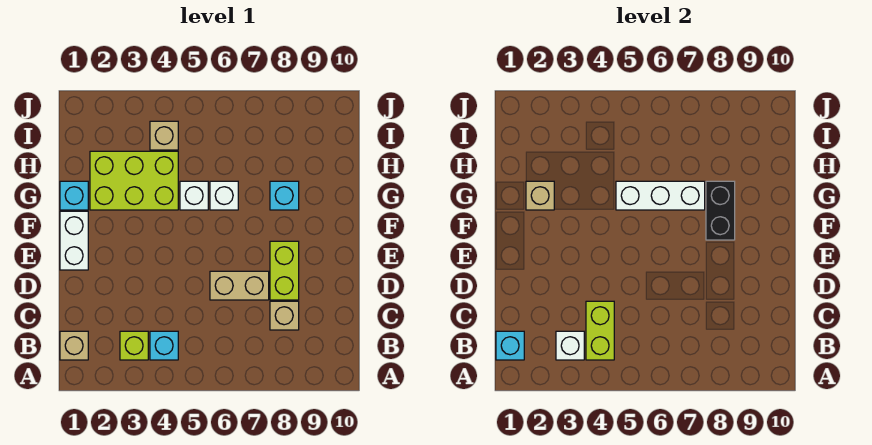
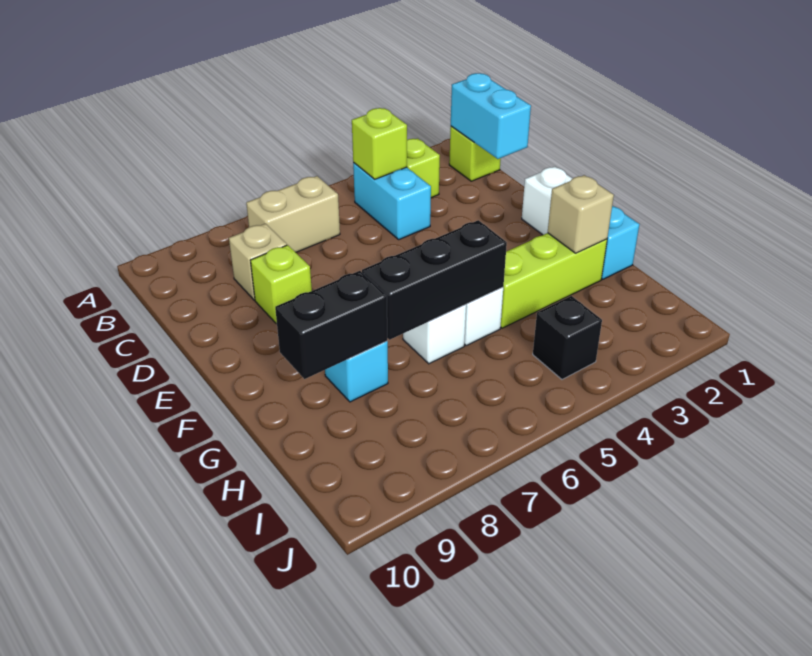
tan 1x1 brick [60,331,88,360] -> lime 1x1 brick [449,126,501,181]
cyan 1x1 brick [496,331,524,360] -> cyan 1x2 brick [451,73,531,159]
white 1x1 brick [556,331,584,360] -> none
cyan 1x1 brick [150,331,178,360] -> cyan 1x2 brick [353,163,431,239]
lime 1x2 brick [586,301,614,360] -> lime 1x1 brick [352,108,407,179]
tan 1x2 brick [210,271,269,300] -> tan 1x2 brick moved to [246,176,340,252]
lime 1x2 brick [270,241,299,300] -> lime 1x1 brick [250,245,312,324]
black 1x2 brick [706,181,735,240] -> black 1x2 brick turned to [275,271,387,379]
lime 2x3 brick [90,151,178,210] -> lime 1x3 brick [501,233,607,328]
white 1x3 brick [616,181,705,210] -> black 1x3 brick [362,220,507,340]
tan 1x1 brick [150,121,178,150] -> black 1x1 brick [533,296,602,379]

